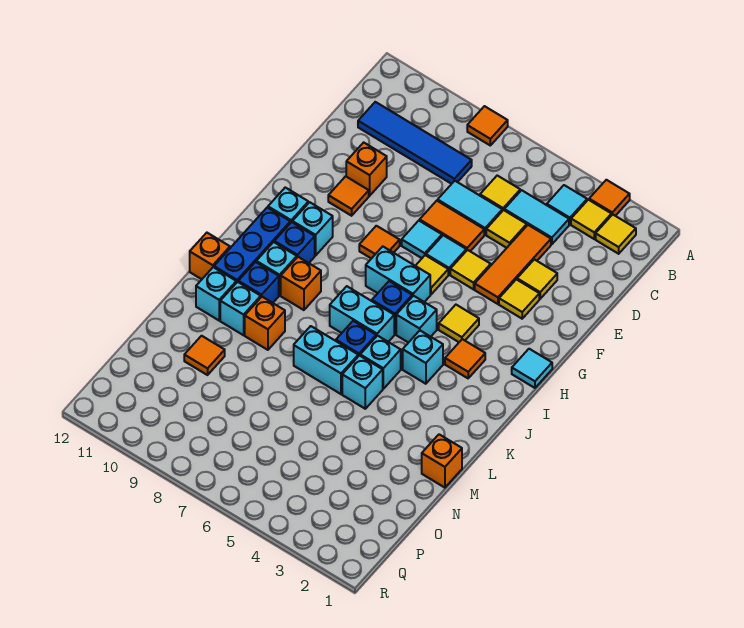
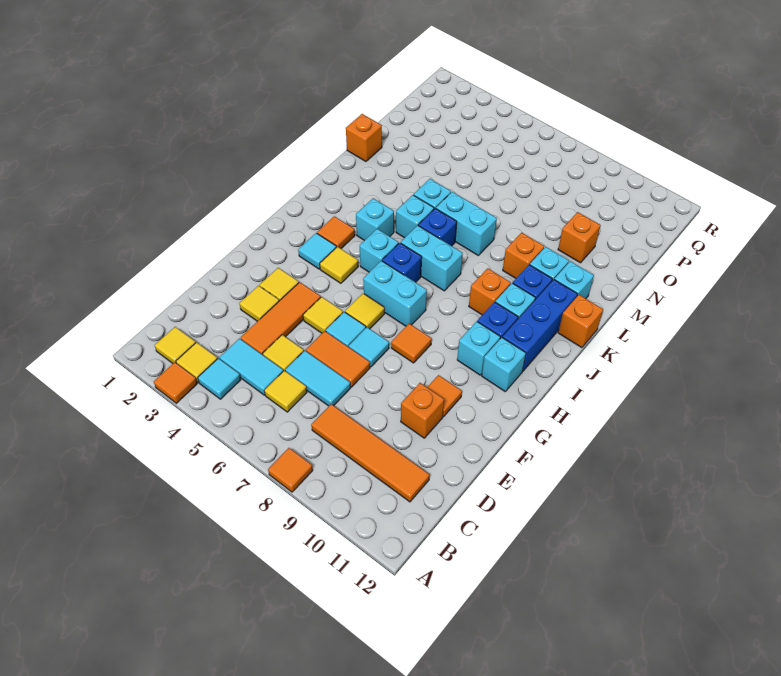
blue 1x4 tile [358,102,472,184] -> orange 1x4 tile [311,404,430,502]
cyan 1x1 tile [512,349,552,388] -> cyan 1x1 tile moved to [298,233,336,269]
orange 1x1 tile [184,336,225,375] -> orange 1x1 brick [558,212,601,263]

